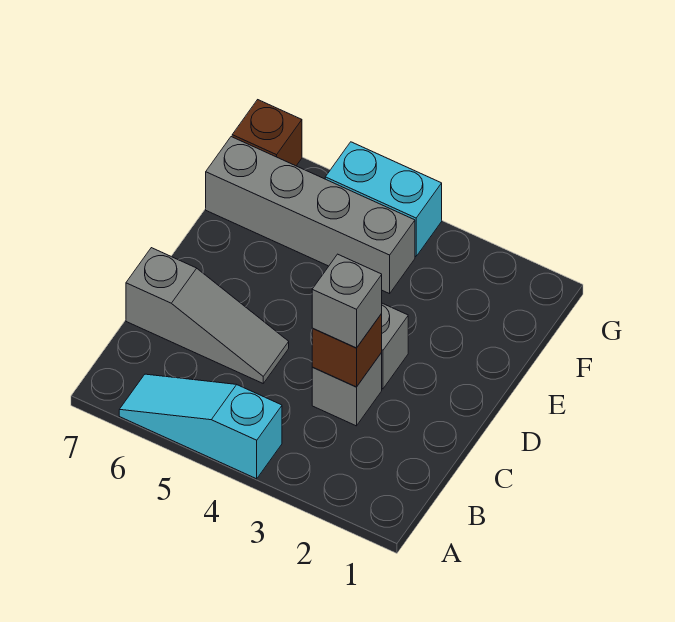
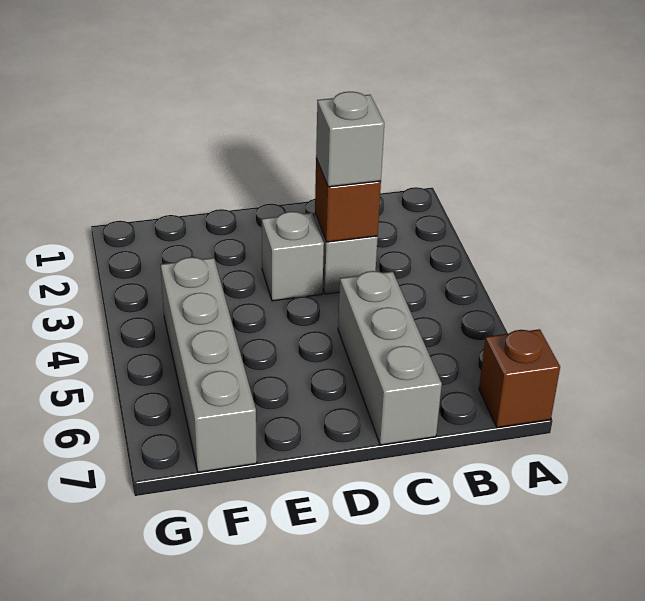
cyan 1x3 slope [119,374,282,479] -> none
grey 1x3 slope [126,248,289,383] -> grey 1x3 brick [338,271,442,445]
cyan 1x2 brick [325,142,442,256] -> none
brown 1x1 brick [232,100,302,166] -> brown 1x1 brick moved to [479,329,560,428]

